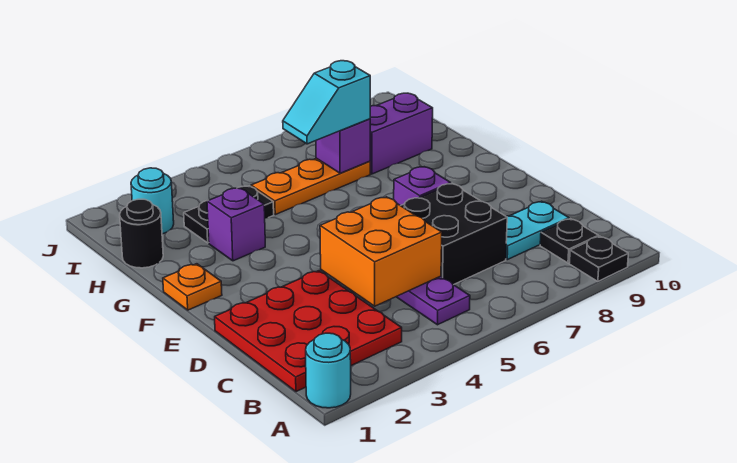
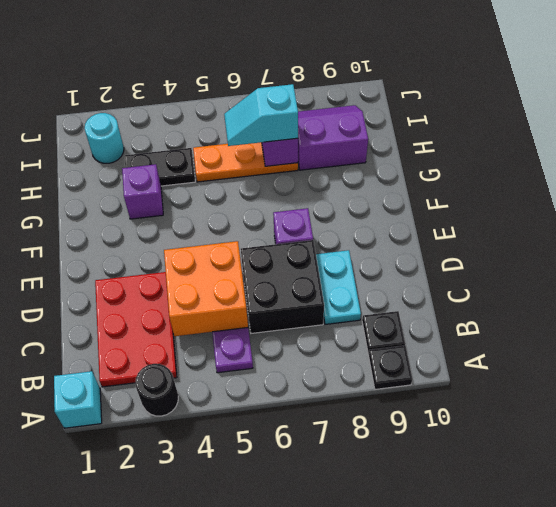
cyan 1x1 round brick [306,333,351,408] -> cyan 1x1 brick [54,371,102,428]
red 3x3 plate [215,271,402,392] -> red 2x3 plate [95,272,177,387]
cyan 1x2 plate [506,201,569,260] -> cyan 1x2 plate turned to [316,250,361,324]
orange 1x1 plate [163,264,222,310] -> none
black 1x1 round brick [120,199,163,268] -> black 1x1 round brick moved to [135,364,178,416]

